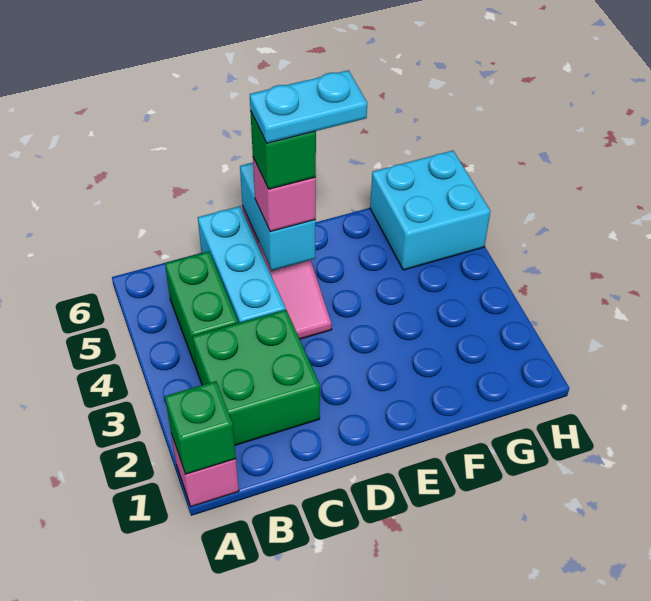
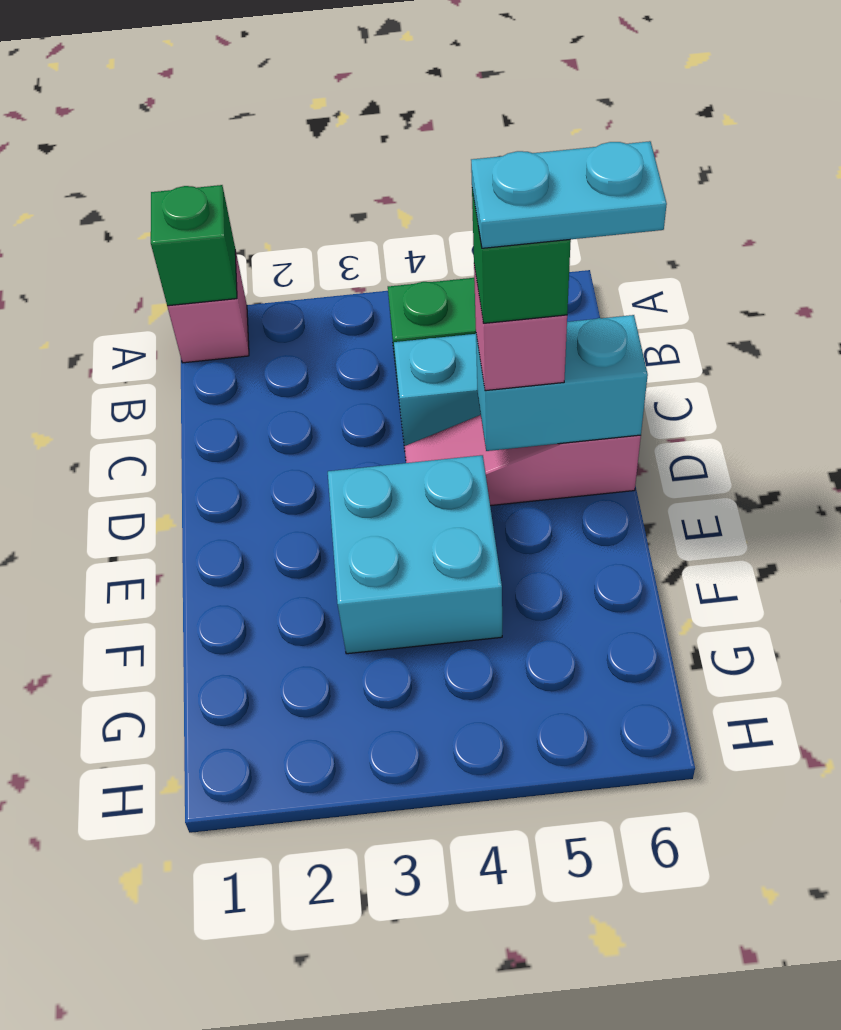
green 2x2 brick [193,310,320,445] -> none
cyan 1x2 plate [250,70,367,143] -> cyan 1x2 plate turned to [471,141,667,248]
cyan 2x2 brick [370,151,490,270] -> cyan 2x2 brick moved to [328,455,502,654]

